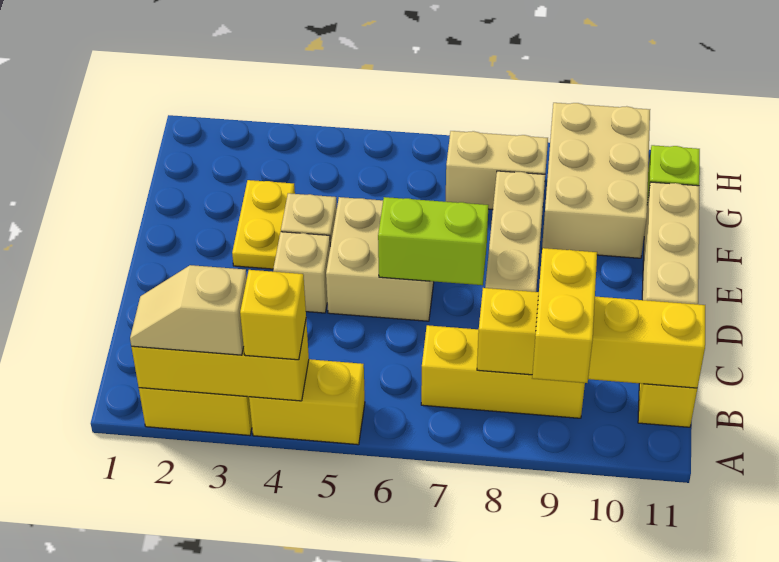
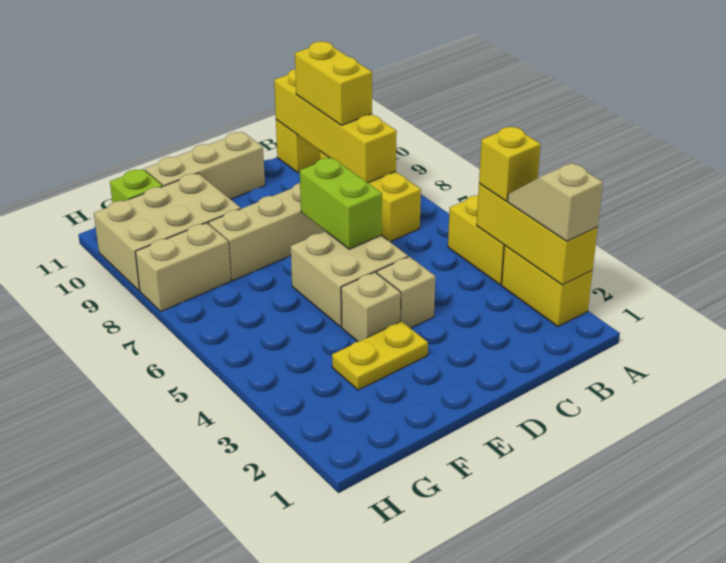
tan 1x2 slope [130,265,247,355] -> tan 1x2 slope turned to [508,163,603,241]
yellow 1x2 brick [532,248,597,383] -> yellow 1x2 brick turned to [295,41,372,125]
tan 1x2 brick [446,131,548,209] -> tan 1x2 brick turned to [135,223,231,311]

